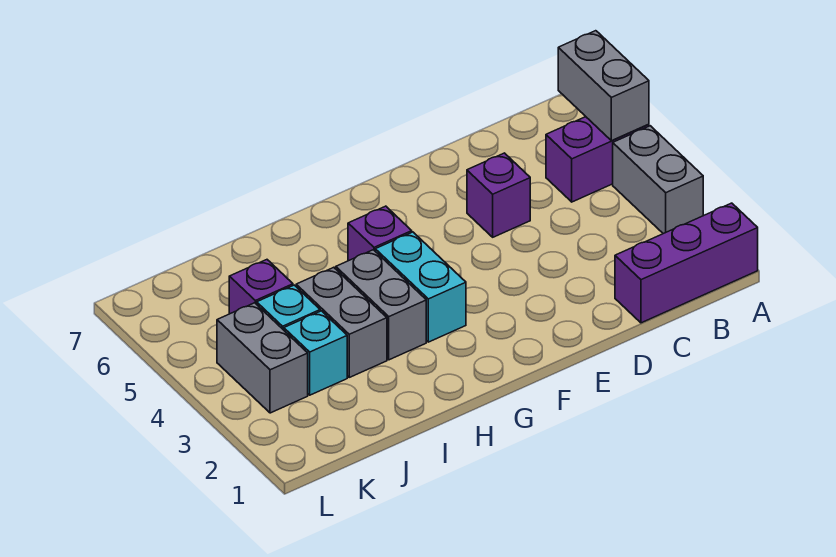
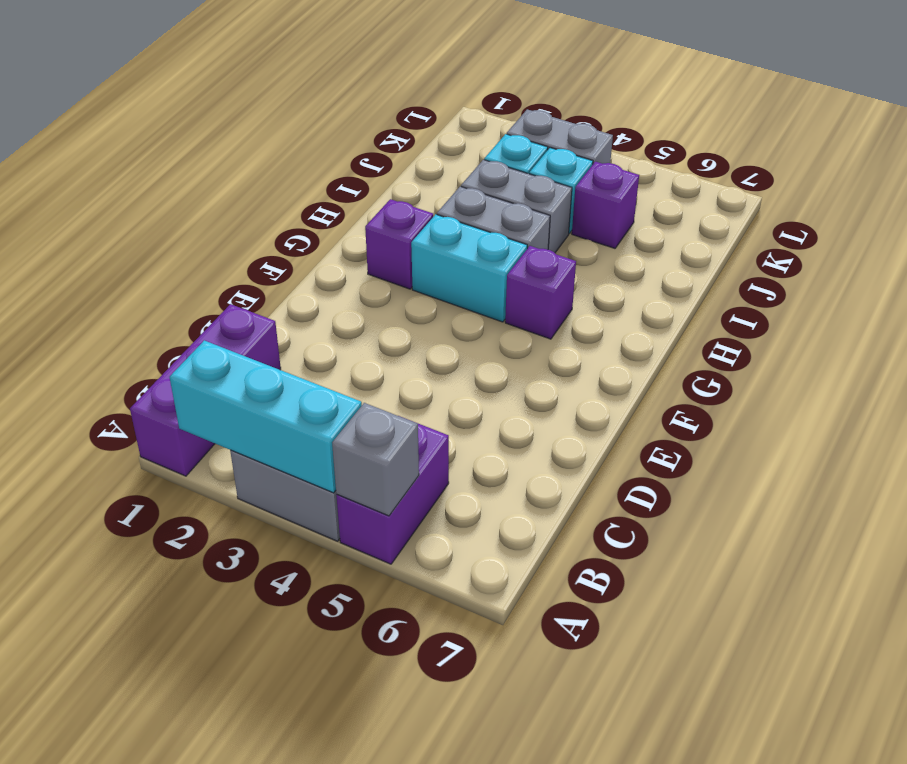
none -> cyan 1x3 brick [170,340,362,493]
grey 1x2 brick [558,31,649,141] -> grey 1x1 brick [332,403,419,516]
purple 1x1 brick [467,153,530,237] -> purple 1x1 brick moved to [365,199,433,289]

